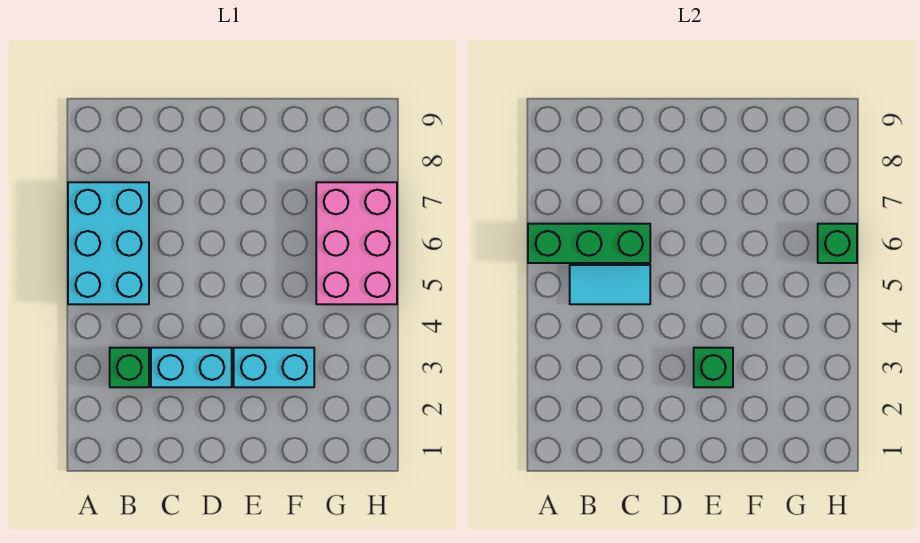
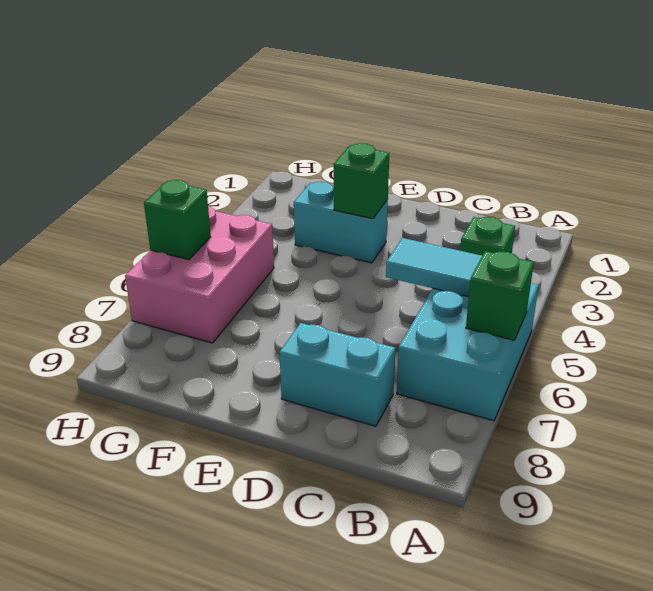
green 1x3 brick [528,224,650,263] -> green 1x1 brick [466,251,534,340]
cyan 1x2 brick [151,348,232,387] -> cyan 1x2 brick moved to [279,323,395,426]

